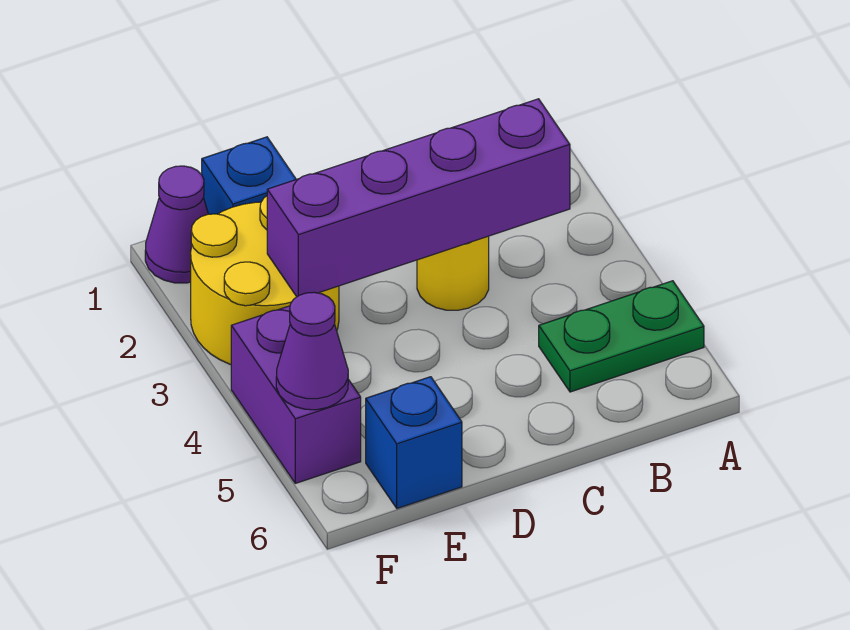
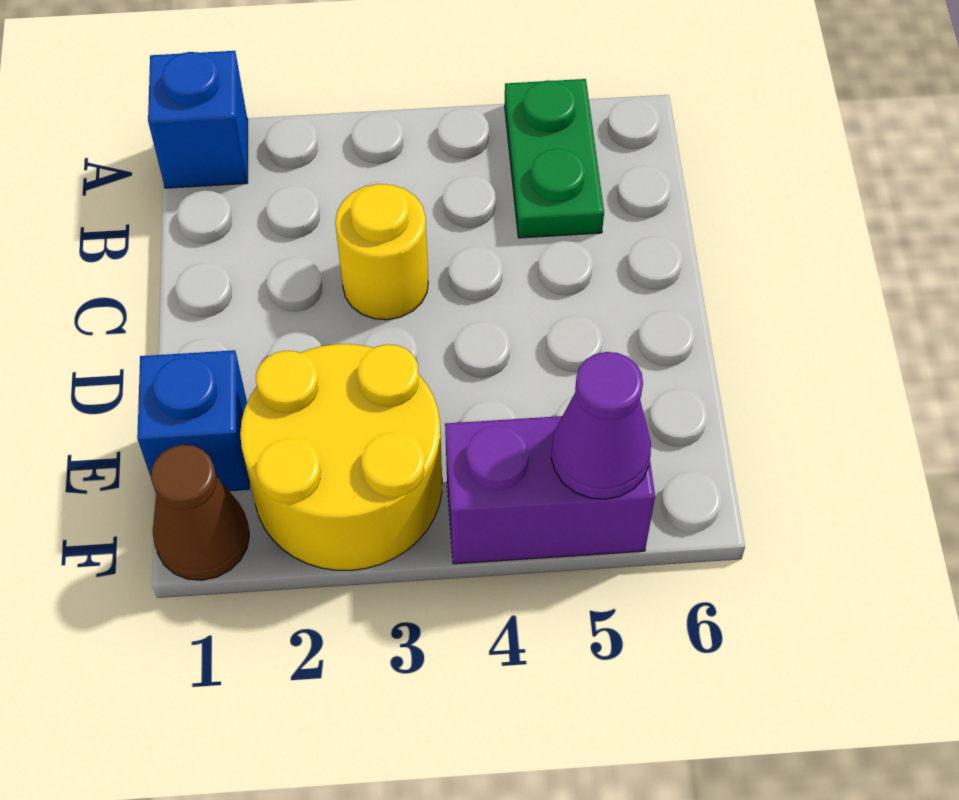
purple 1x4 brick [267,99,570,297] -> none
blue 1x1 brick [366,377,462,508] -> blue 1x1 brick moved to [148,51,248,188]
purple 1x1 cone [145,166,208,283] -> brown 1x1 cone [151,445,249,580]

